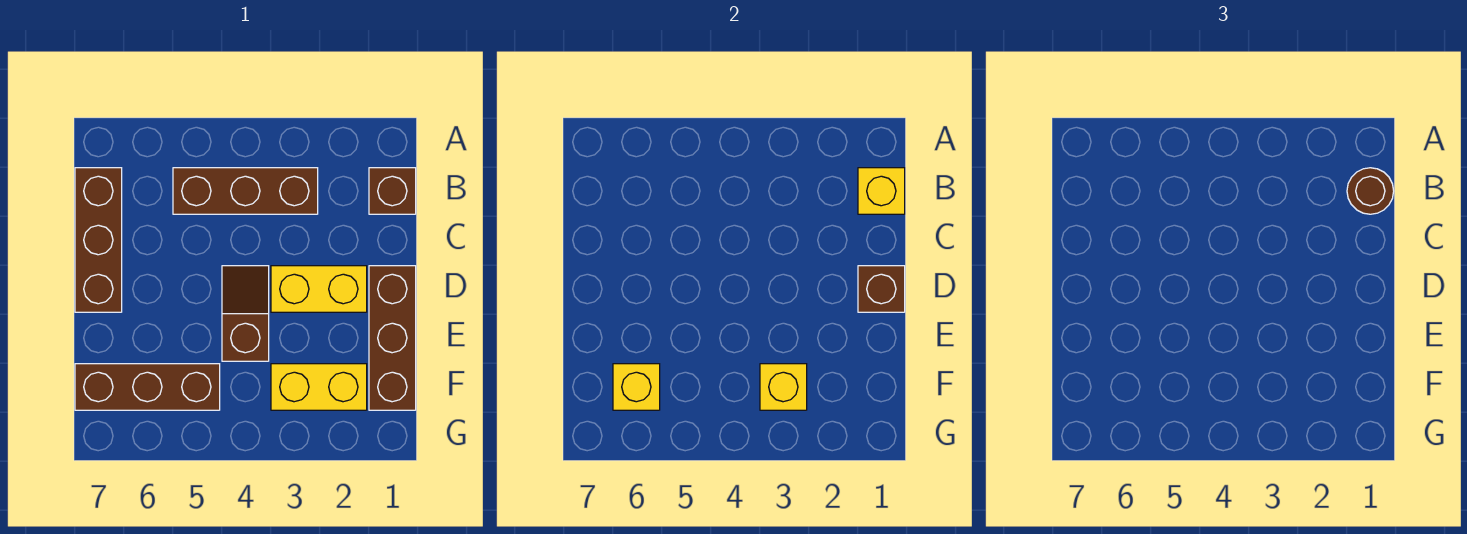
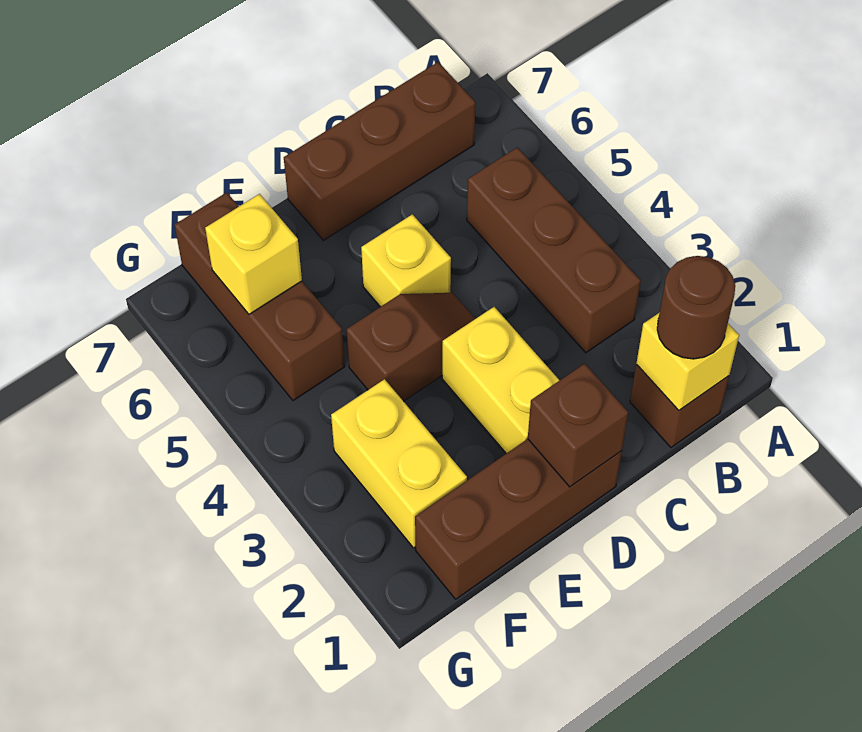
yellow 1x1 brick [760,364,807,410] -> yellow 1x1 brick moved to [361,214,451,307]

